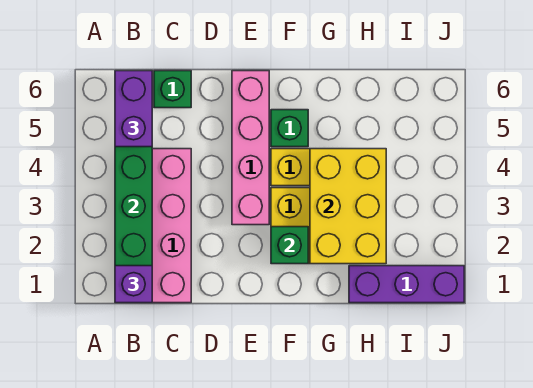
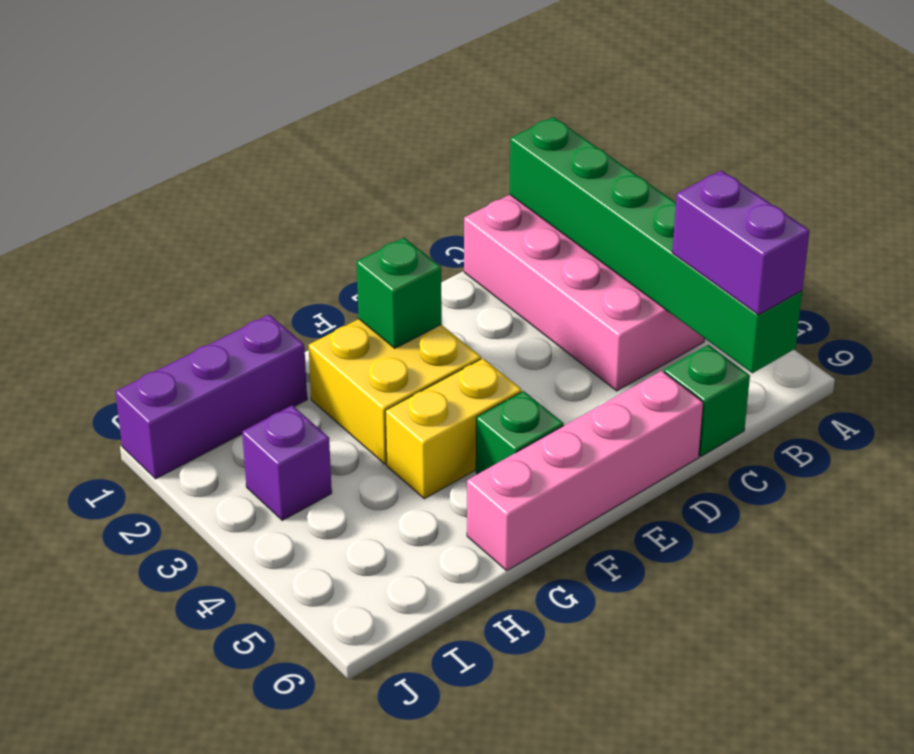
purple 1x1 brick [115,266,152,303] -> purple 1x1 brick moved to [242,405,332,520]
pink 1x4 brick [232,71,269,225] -> pink 1x4 brick turned to [467,371,703,571]
yellow 2x3 brick [310,149,386,264] -> none

